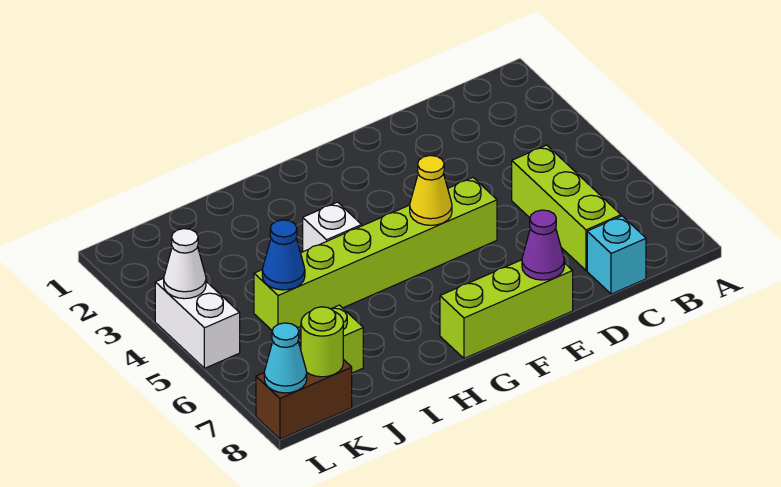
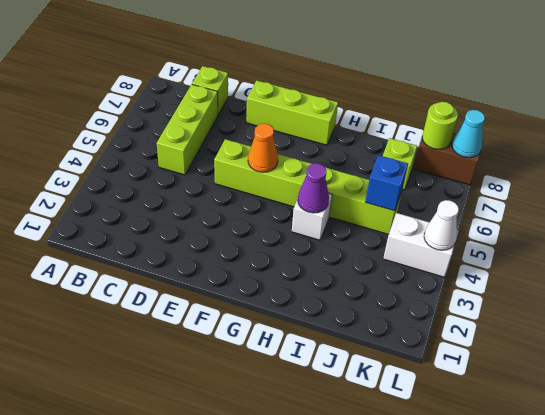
cyan 1x1 brick [587,216,646,294] -> lime 1x1 brick [192,66,228,115]
purple 1x1 cone [522,210,564,280] -> purple 1x1 cone moved to [298,163,329,213]
yellow 1x1 cone [410,156,452,225] -> orange 1x1 cone [248,124,278,172]
blue 1x1 cone [262,220,305,290] -> blue 1x1 brick [365,155,408,211]
white 1x2 brick [155,278,240,368] -> white 1x2 brick turned to [383,213,458,277]

